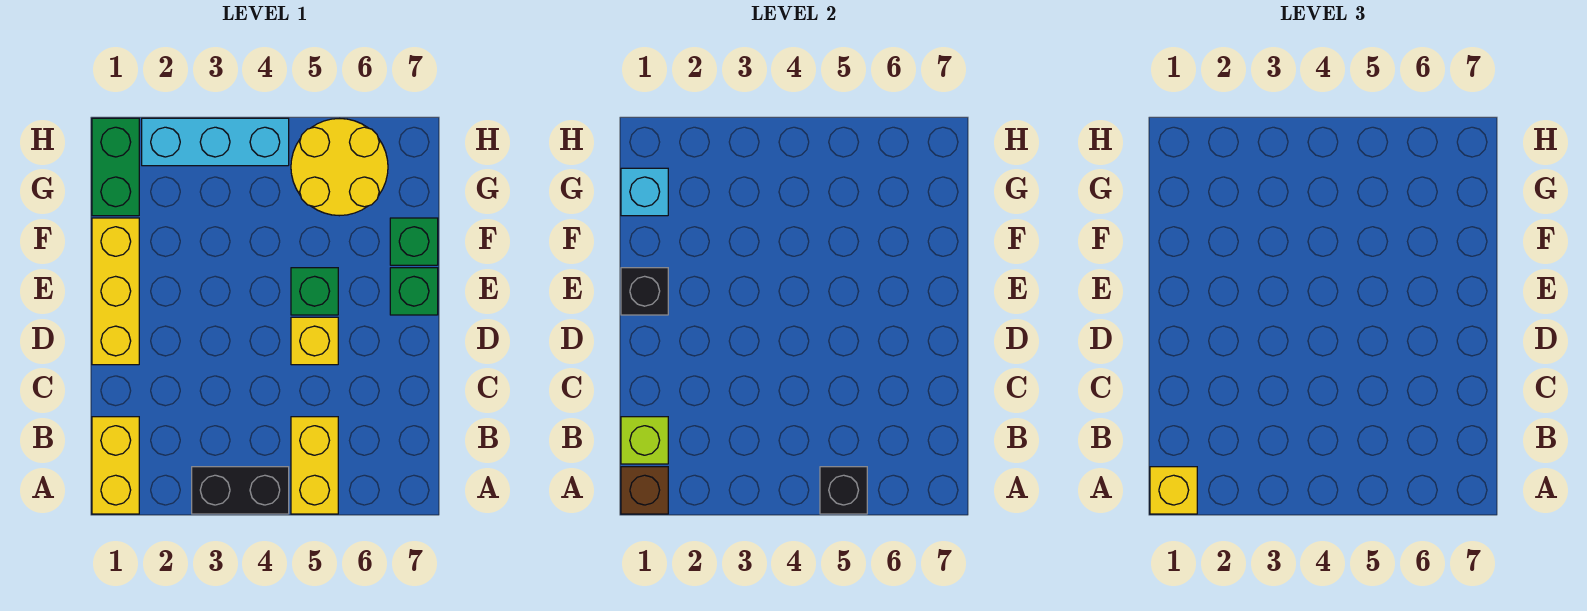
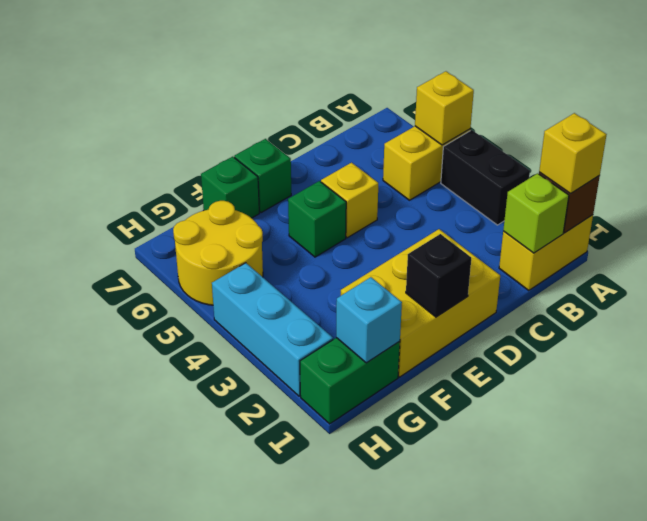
black 1x1 brick [820,467,867,514] -> yellow 1x1 brick [415,71,474,145]
yellow 1x3 brick [92,218,139,365] -> yellow 2x3 brick [341,229,500,377]

